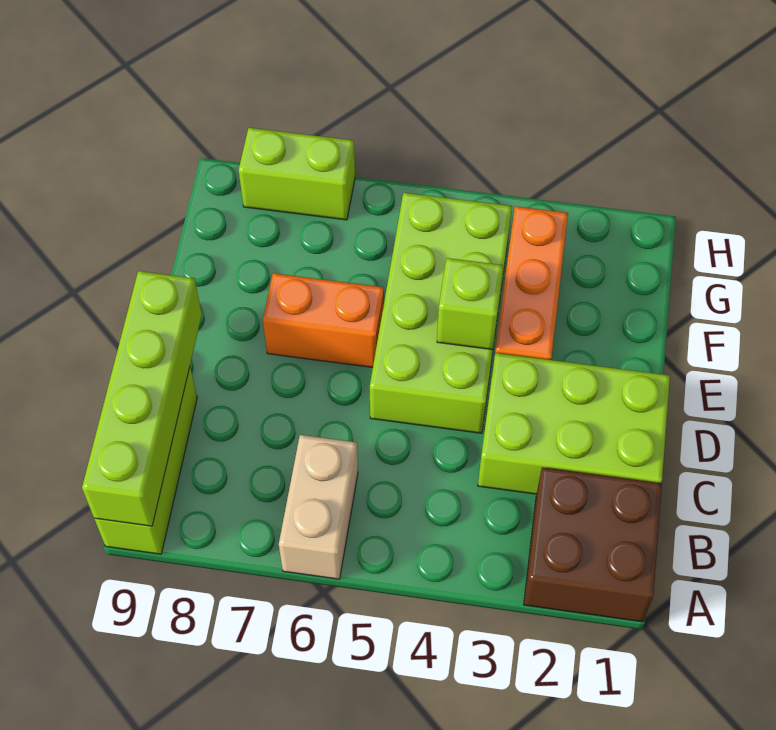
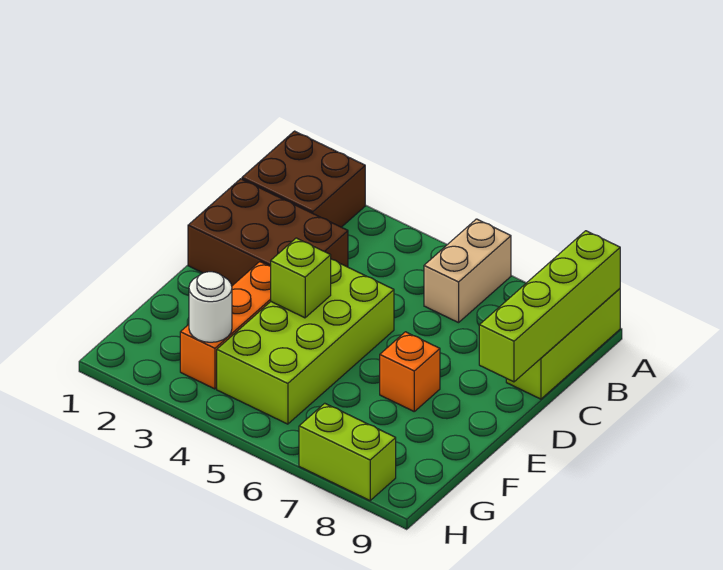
lime 2x3 brick [478,353,670,494] -> brown 2x3 brick [188,179,348,286]
orange 1x2 brick [263,273,384,367] -> orange 1x1 brick [380,332,440,411]
none -> white 1x1 round brick [189,272,232,342]

